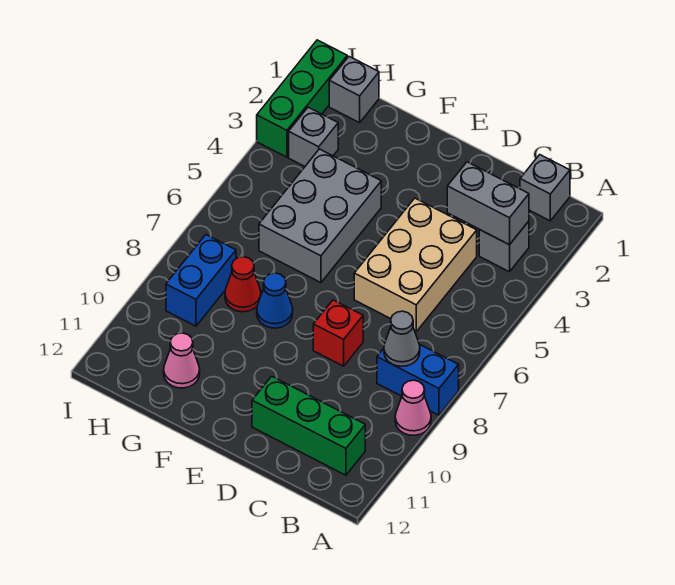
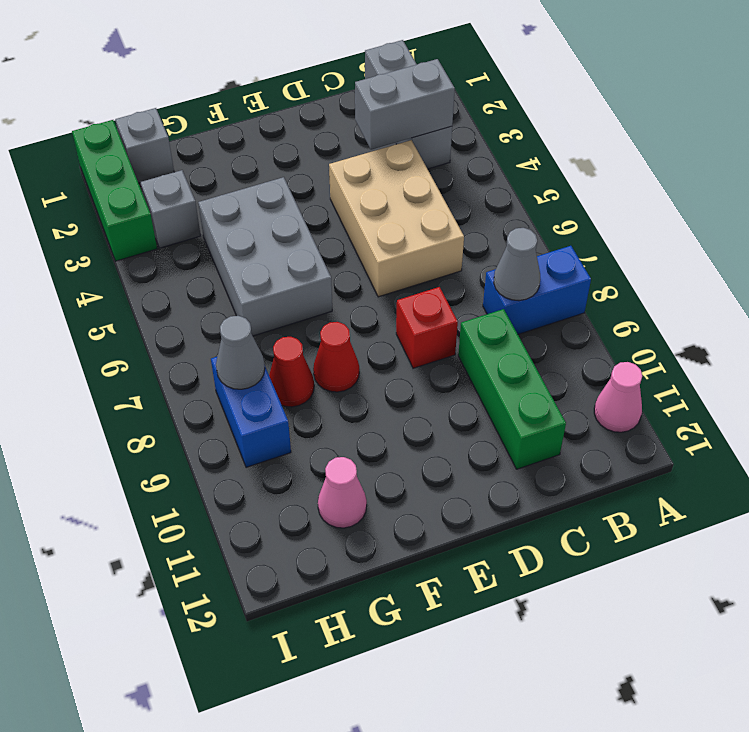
pink 1x1 cone [395,380,431,435] -> pink 1x1 cone moved to [594,362,642,432]
green 1x3 brick [252,376,365,475] -> green 1x3 brick turned to [458,309,566,469]
blue 1x1 cone [257,273,293,328] -> red 1x1 cone [313,322,359,392]
none -> grey 1x1 cone [216,316,265,389]

